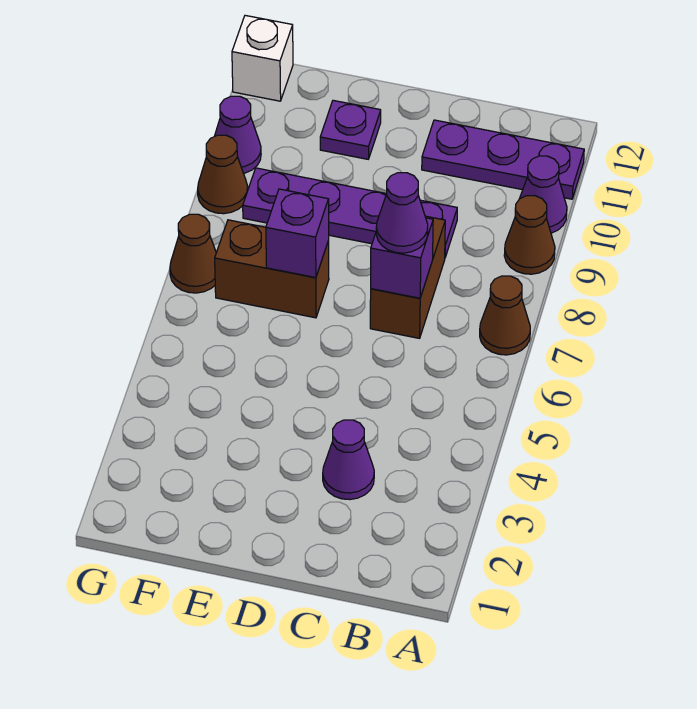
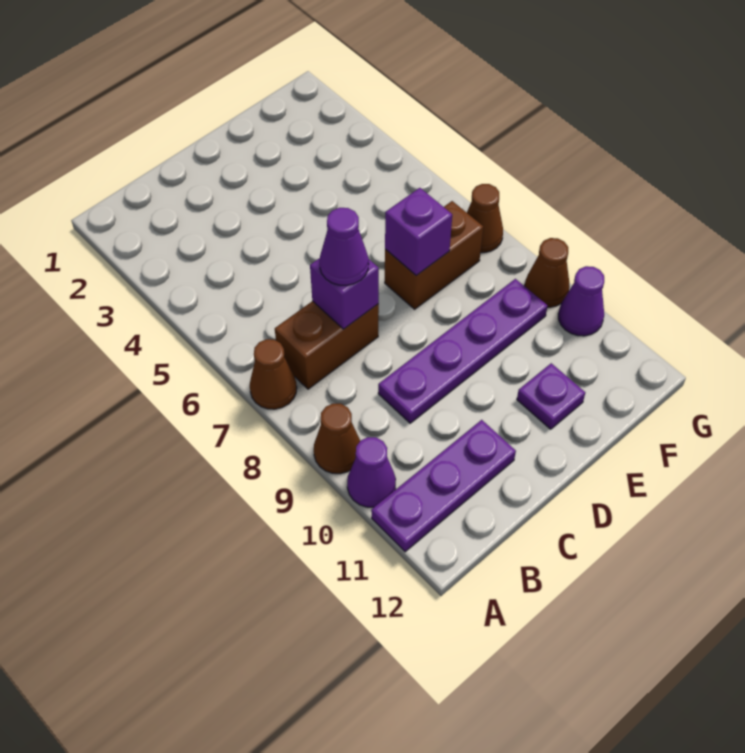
purple 1x1 cone [323,420,374,500] -> none
brown 1x2 brick [370,216,445,338] -> brown 1x2 brick turned to [275,301,379,389]
white 1x1 brick [232,15,293,101] -> none

